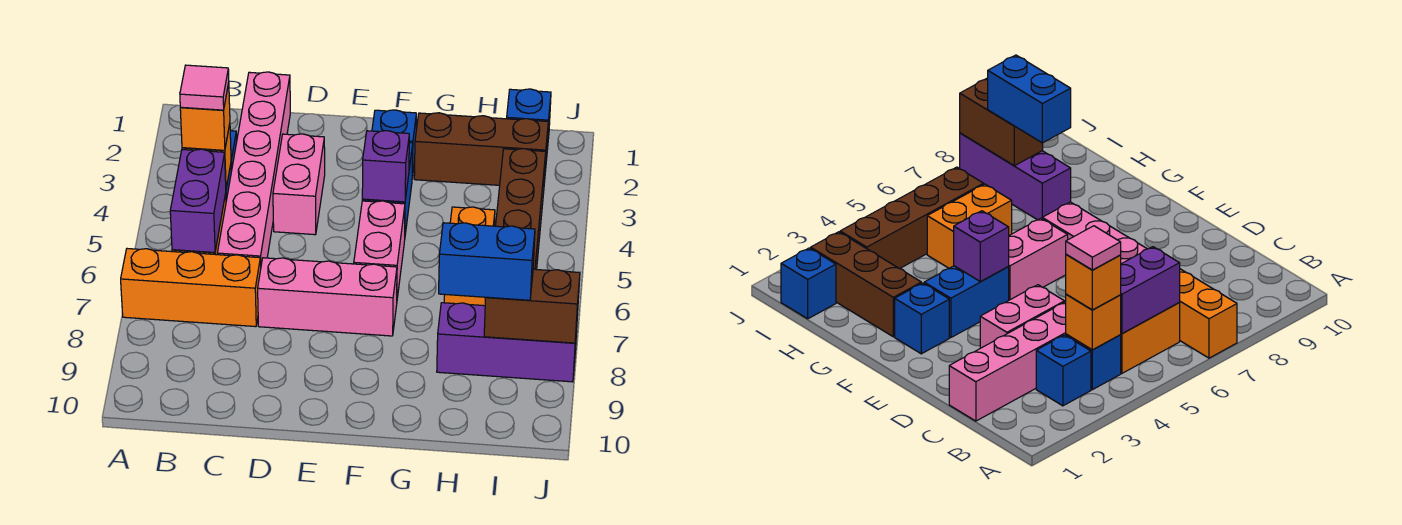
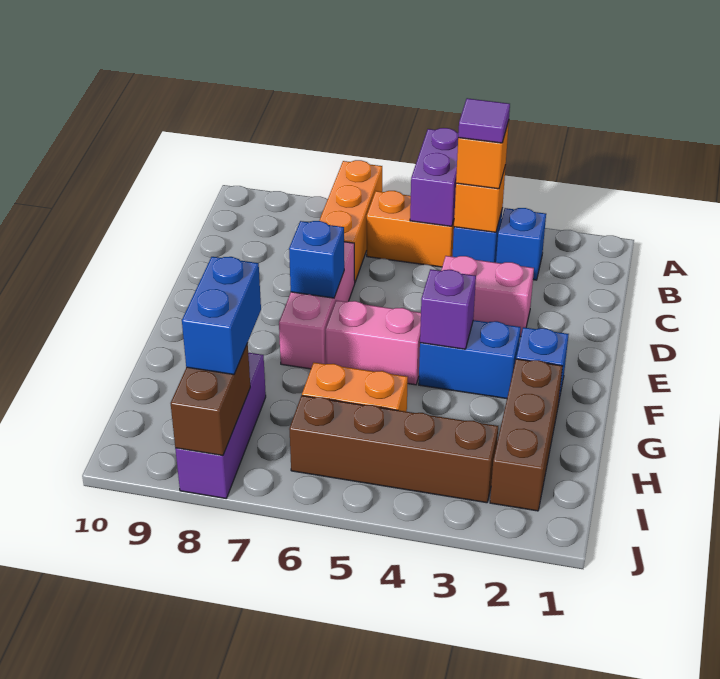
pink 1x1 tile [180,65,229,110] -> purple 1x1 tile [458,98,510,143]
purple 1x2 brick [170,149,226,253] -> purple 1x2 brick turned to [410,128,458,226]
pink 1x6 brick [217,72,290,264] -> none
blue 1x1 brick [507,89,551,150] -> blue 1x1 brick moved to [289,221,344,298]

